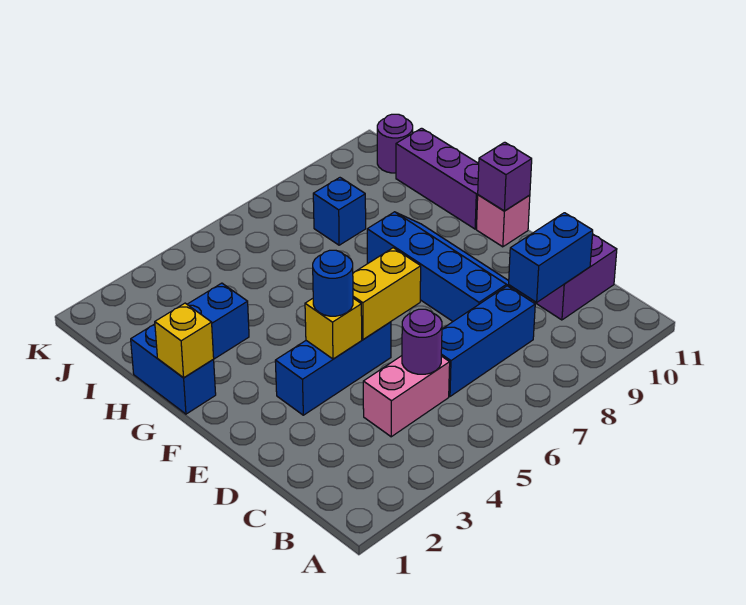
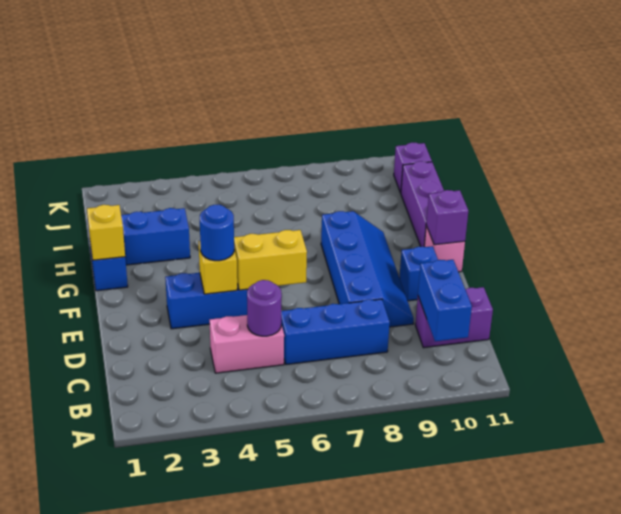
blue 1x2 brick [509,213,593,302] -> blue 1x2 brick turned to [418,260,472,341]
blue 1x1 brick [313,178,366,245] -> blue 1x1 brick moved to [400,246,438,301]
purple 1x1 round brick [377,114,413,173] -> purple 1x1 brick [394,143,432,193]

